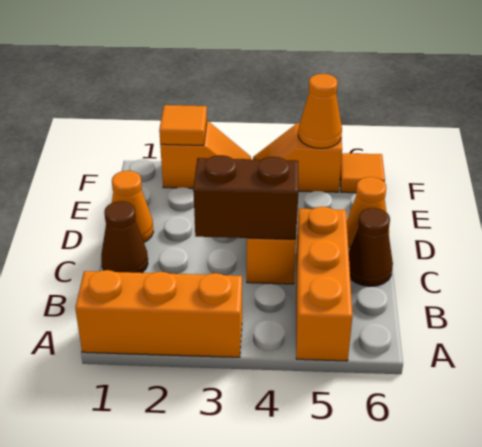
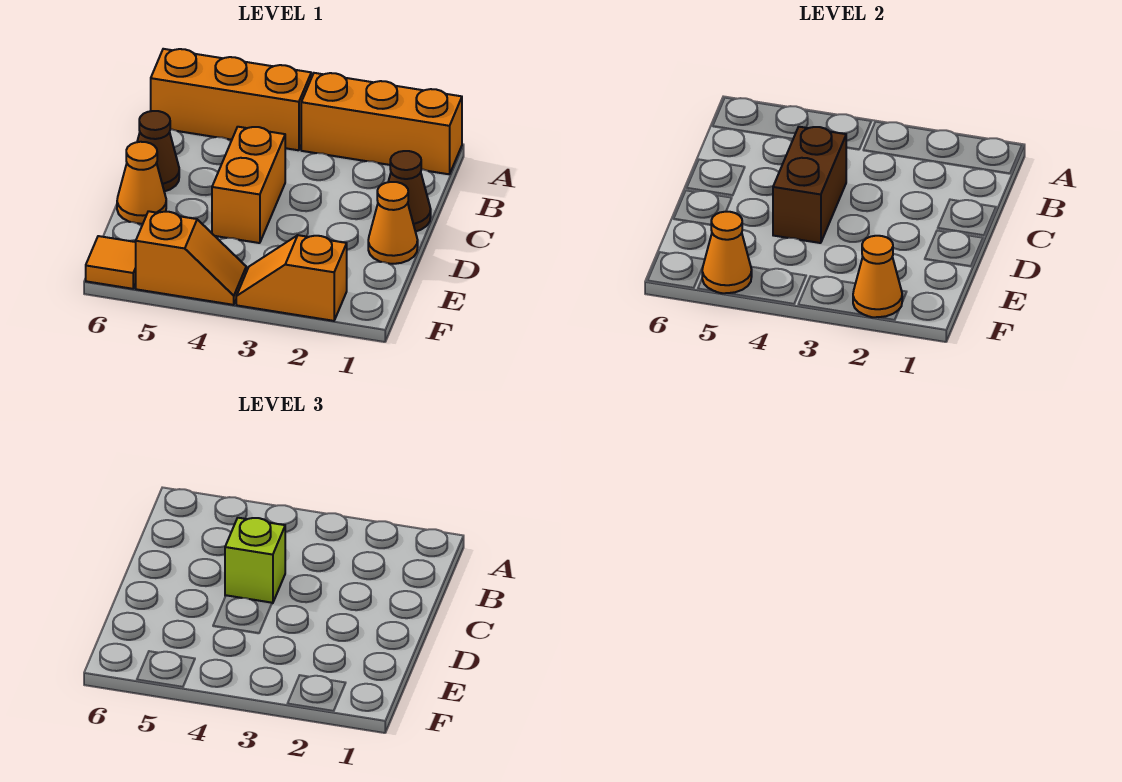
orange 1x3 brick [296,207,353,361] -> orange 1x3 brick turned to [151,49,311,150]
brown 1x2 brick [193,155,298,239] -> brown 1x2 brick turned to [773,127,847,243]
none -> lime 1x1 brick [225,518,285,603]
orange 1x1 tile [159,105,207,145] -> orange 1x1 cone [853,236,902,317]

